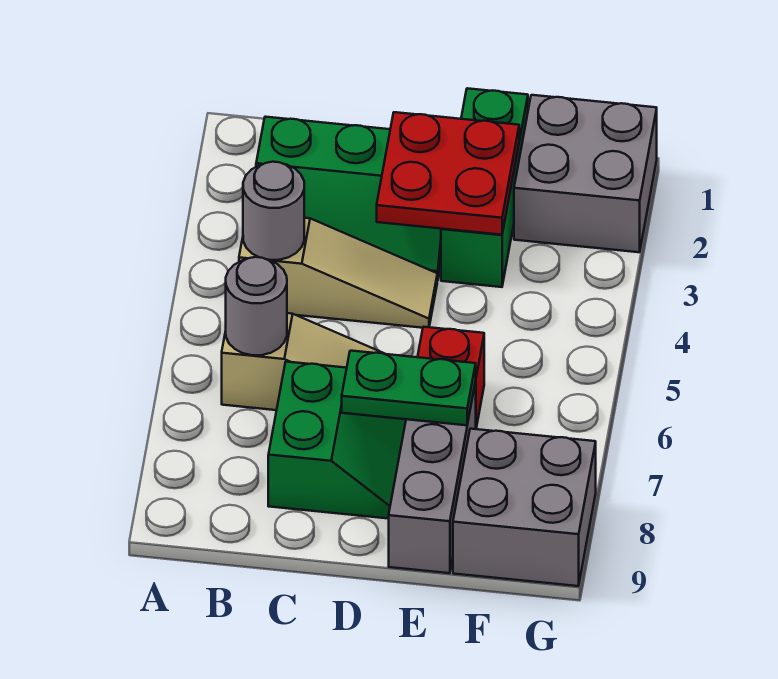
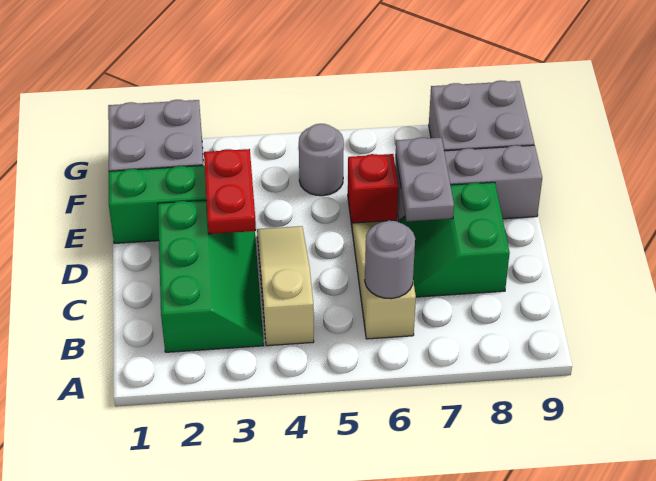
grey 1x1 round brick [243,162,304,260] -> grey 1x1 round brick moved to [299,124,344,196]
green 2x2 slope [268,362,406,519] -> green 2x2 slope turned to [400,182,510,297]
red 2x2 plate [377,112,519,235] -> red 1x2 plate [204,149,256,234]
green 1x2 plate [342,351,476,425] -> grey 1x2 plate [396,137,454,221]

